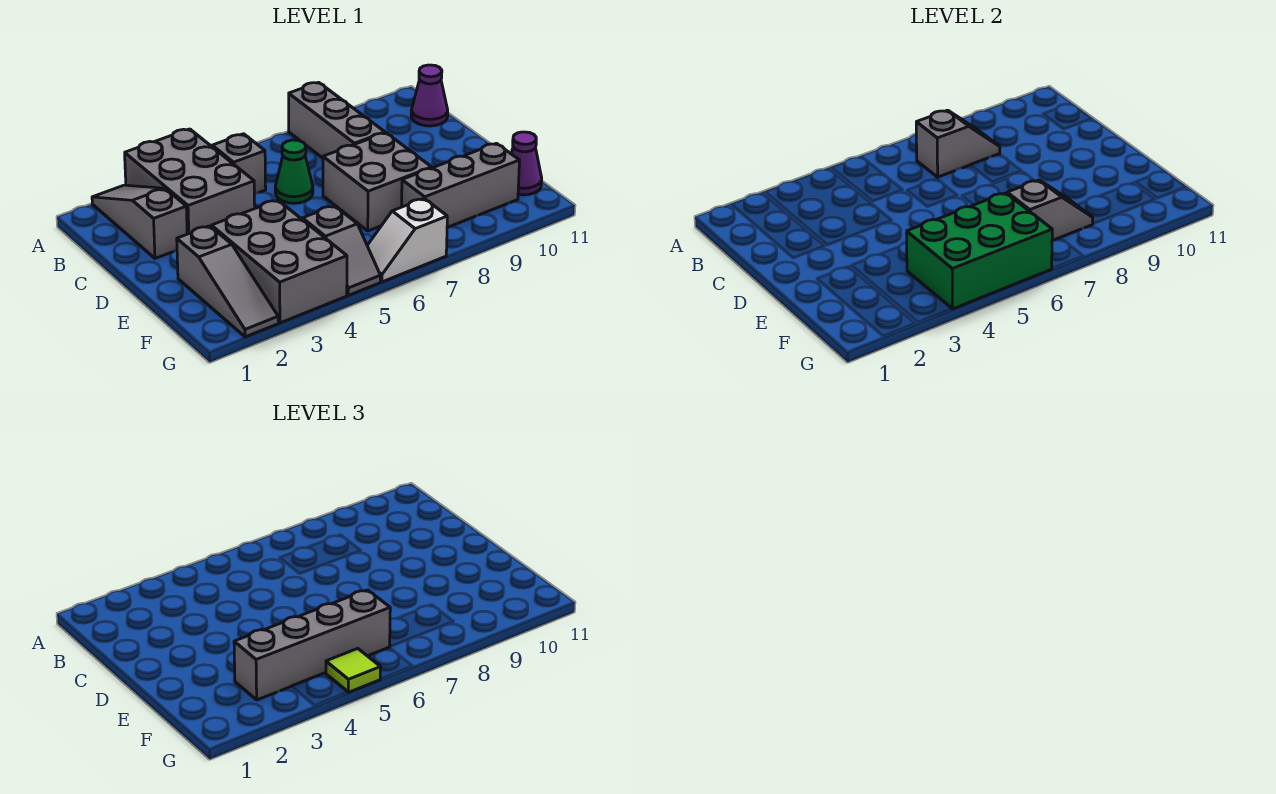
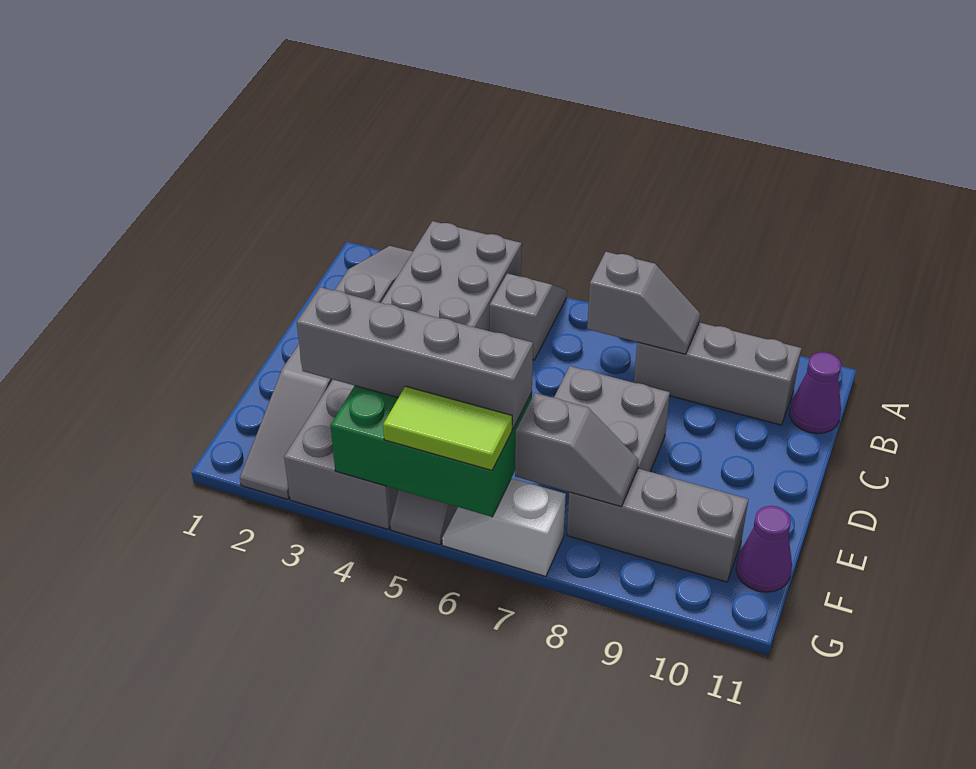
grey 1x3 brick [289,82,385,158] -> grey 1x3 brick turned to [634,322,801,425]
green 1x1 cone [275,140,313,203] -> none
lime 1x1 tile [326,649,381,692] -> lime 1x2 tile [383,386,512,470]

